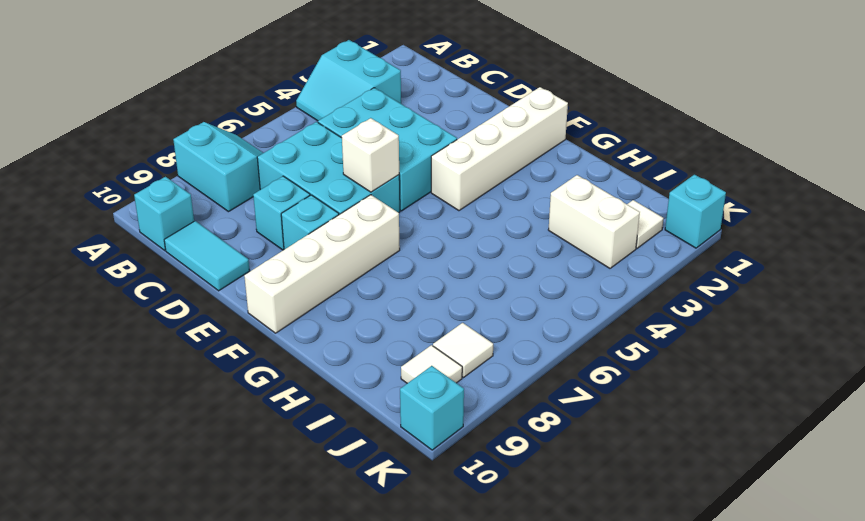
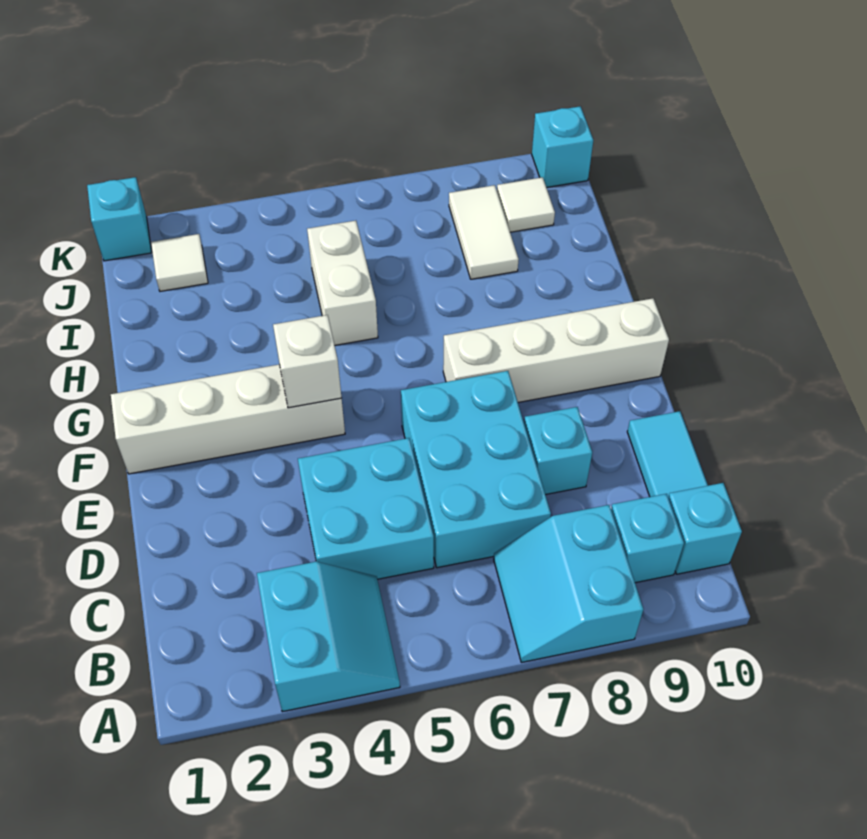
cyan 2x3 brick [318,88,457,211] -> cyan 2x2 brick [298,438,434,579]
white 1x1 brick [342,118,399,192] -> white 1x1 brick moved to [273,315,342,408]
cyan 1x1 brick [281,195,339,250] -> cyan 1x1 brick moved to [611,494,684,583]
white 1x2 brick [548,175,640,268] -> white 1x2 brick moved to [307,221,378,345]
white 1x1 tile [433,323,493,377] -> white 1x2 tile [449,185,519,279]

